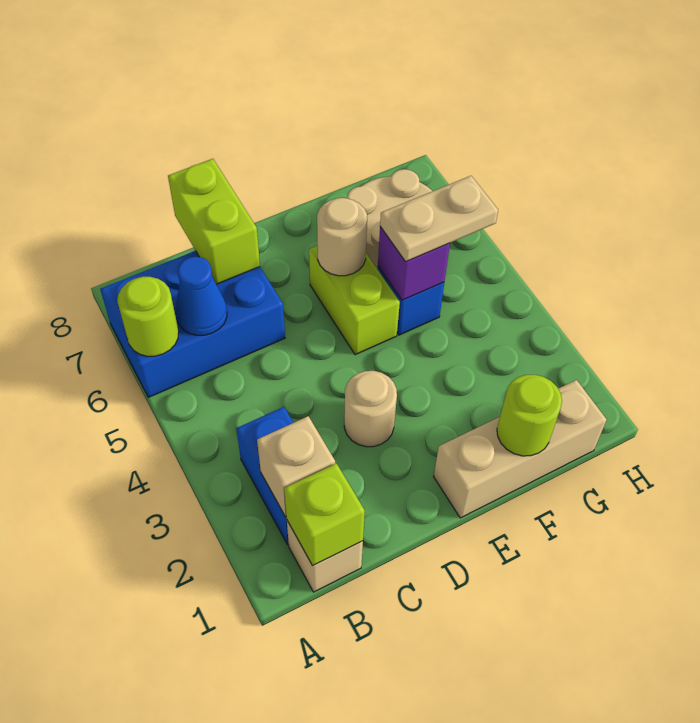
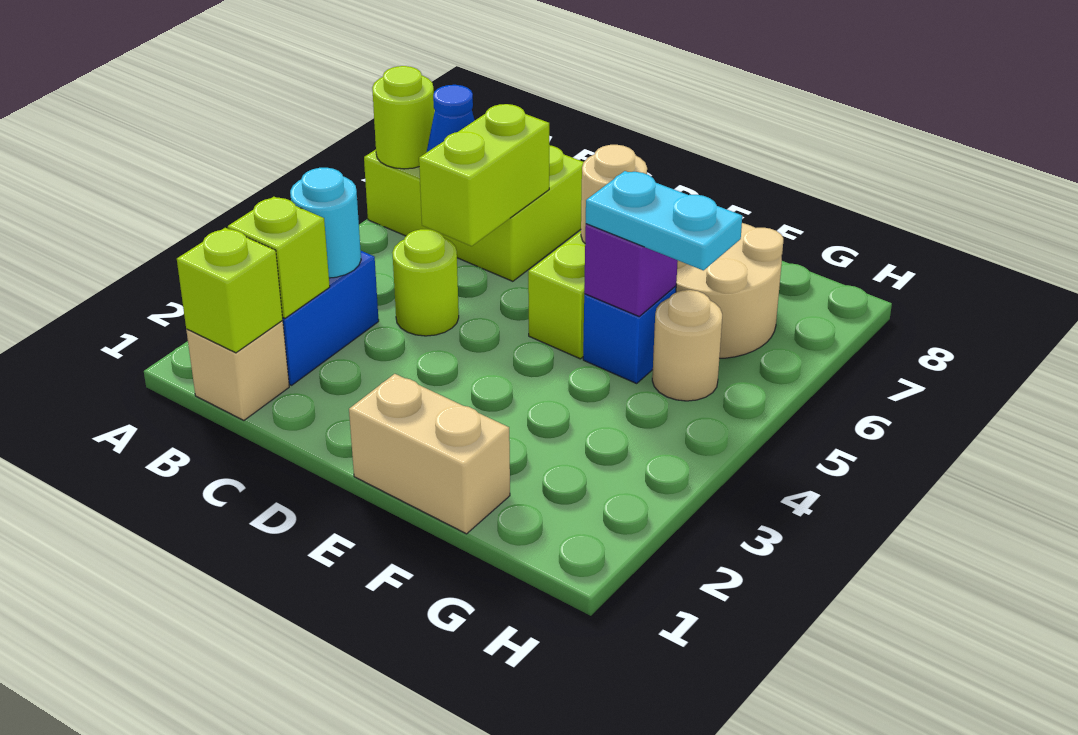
blue 2x3 brick [100,251,285,397] -> lime 2x3 brick [364,110,583,281]
tan 1x1 brick [257,416,335,517] -> lime 1x1 brick [228,197,330,318]
none -> cyan 1x1 round brick [290,168,361,278]
lime 1x2 brick [168,159,260,284] -> lime 1x2 brick moved to [419,104,549,246]
tan 1x1 round brick [344,371,397,447] -> tan 1x1 round brick moved to [652,290,722,401]
tan 1x3 brick [434,380,607,518] -> tan 1x2 brick [349,374,510,534]
lime 1x1 round brick [497,375,562,456] -> lime 1x1 round brick moved to [392,229,459,336]
tan 1x2 plate [380,176,498,262] -> cyan 1x2 plate [586,171,742,270]

